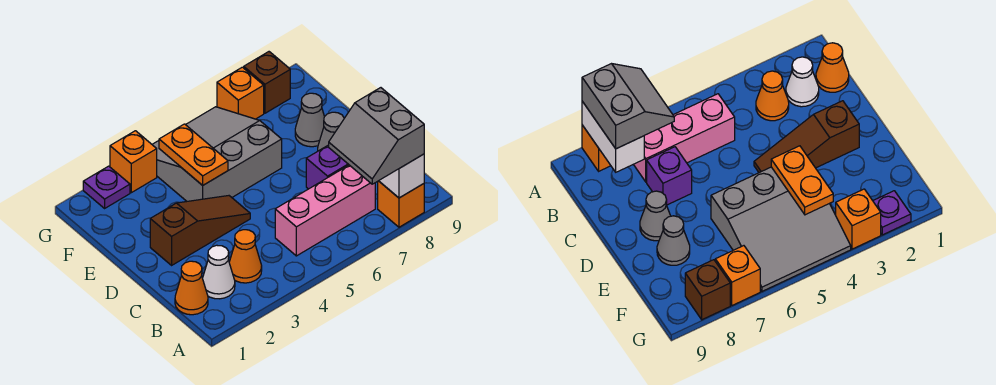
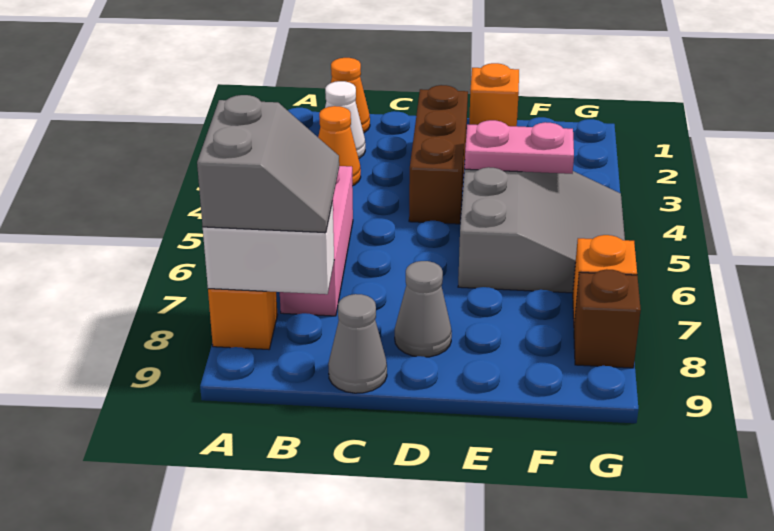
grey 2x2 slope [329,88,424,184] -> grey 2x2 slope turned to [197,95,339,233]
purple 1x1 brick [306,145,349,189] -> none
brown 1x3 slope [150,196,250,265] -> brown 1x3 brick [409,85,468,224]
orange 1x2 plate [159,124,228,185] -> pink 1x2 plate [465,120,574,174]
grey 1x1 cone [295,93,324,147] -> grey 1x1 cone moved to [328,294,387,393]
purple 1x1 plate [83,166,130,208] -> none
orange 1x1 brick [110,131,157,193] -> orange 1x1 brick moved to [469,63,519,126]

